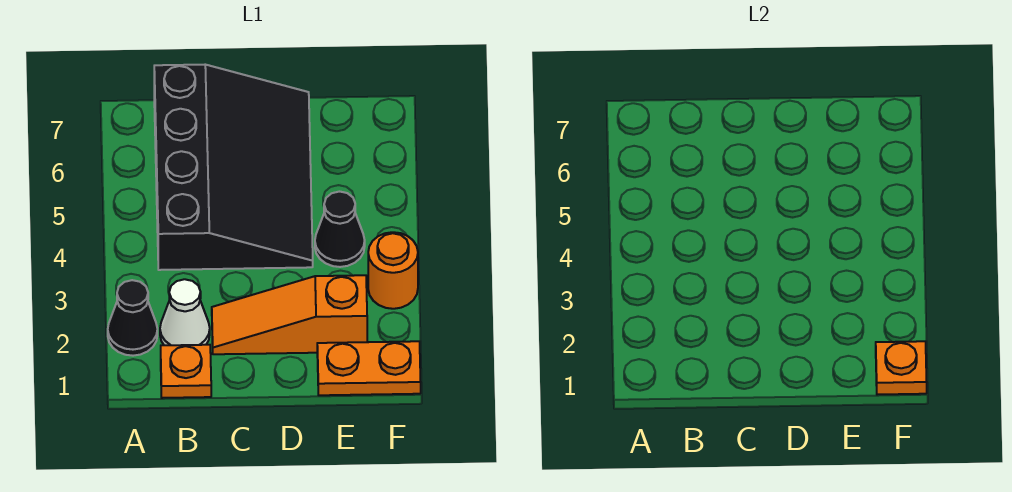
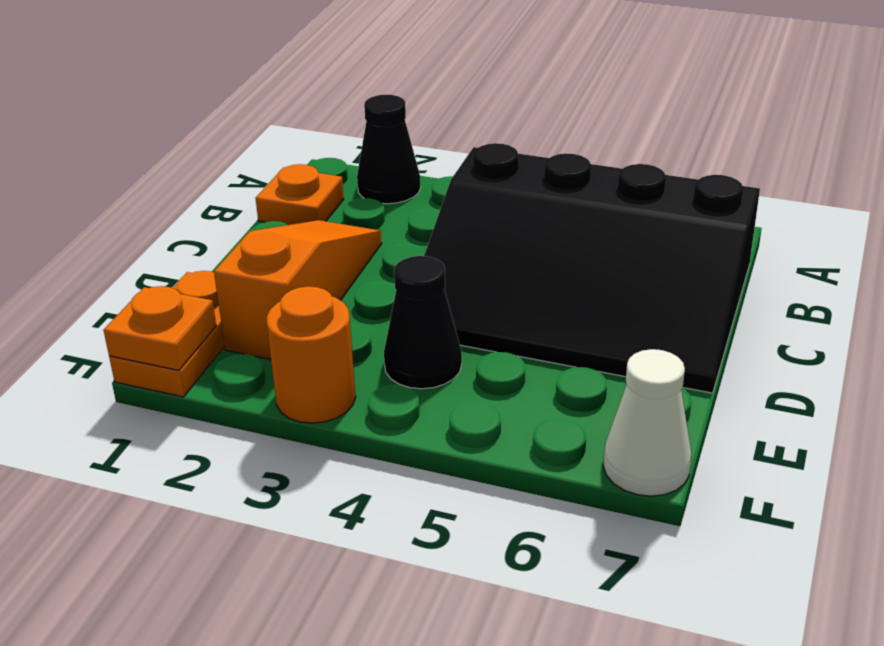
white 1x1 cone [160,279,210,345] -> white 1x1 cone moved to [603,349,691,496]

